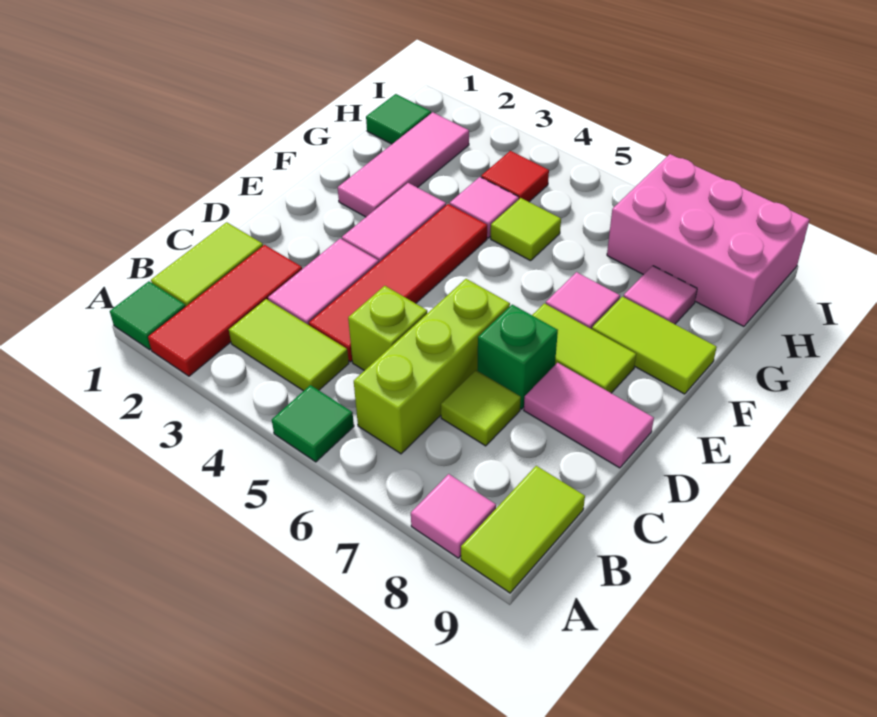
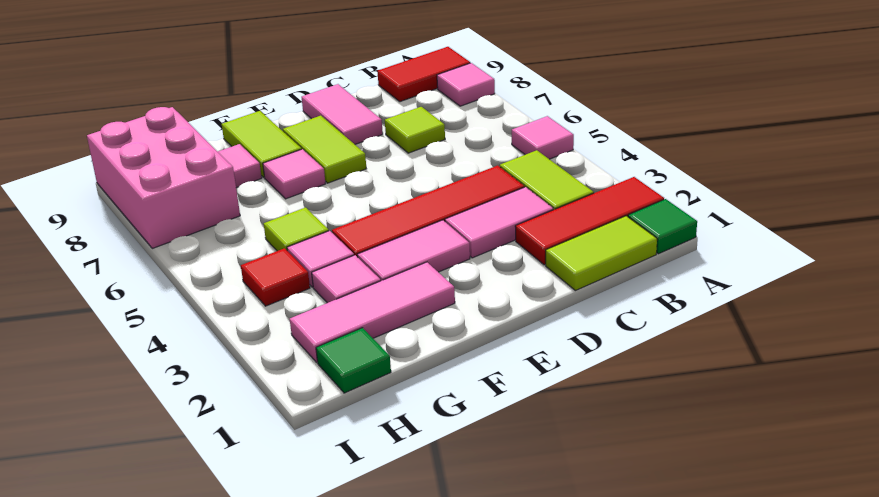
green 1x1 tile [272,385,354,462] -> pink 1x1 tile [512,116,574,159]
lime 1x2 tile [461,466,585,593] -> red 1x2 tile [377,47,470,102]
lime 1x3 brick [354,279,510,454] -> none
lime 1x1 brick [348,286,427,371] -> none
green 1x1 brick [477,305,558,409] -> none
none -> pink 1x1 tile [312,255,381,303]

